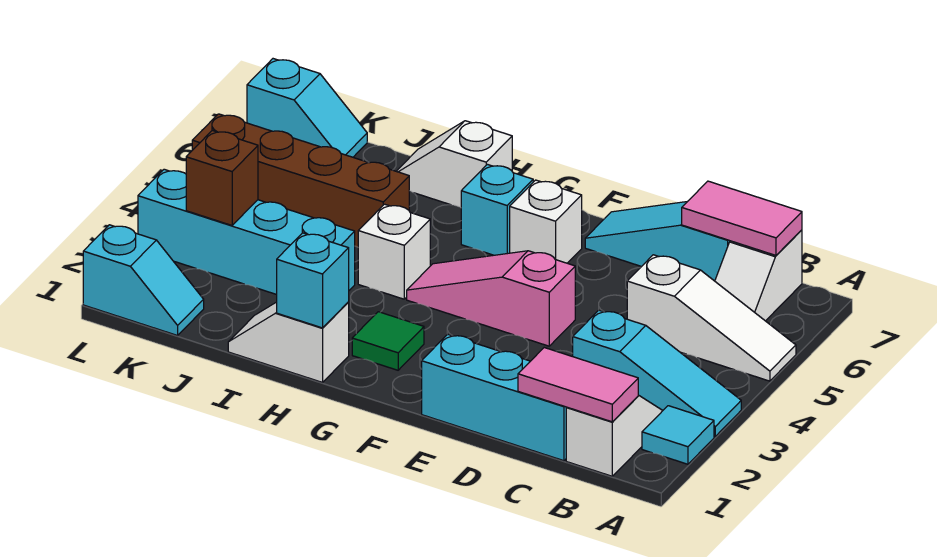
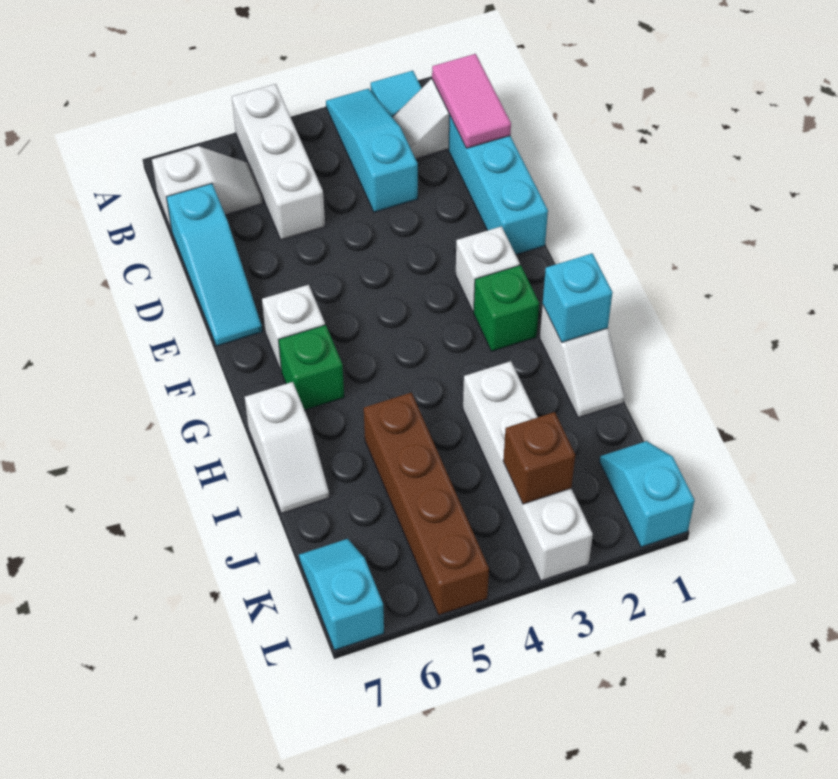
white 1x3 slope [627,255,796,381] -> white 1x3 brick [232,84,325,240]
pink 1x2 tile [682,181,802,255] -> none
pink 1x3 slope [407,251,575,346] -> none
green 1x1 tile [352,312,424,370] -> green 1x1 brick [474,265,539,351]
cyan 1x1 brick [461,164,533,255] -> green 1x1 brick [279,325,344,410]
white 1x1 brick [358,204,430,299] -> white 1x1 brick moved to [456,226,520,312]
cyan 1x4 brick [138,169,355,295] -> white 1x4 brick [463,361,593,581]

